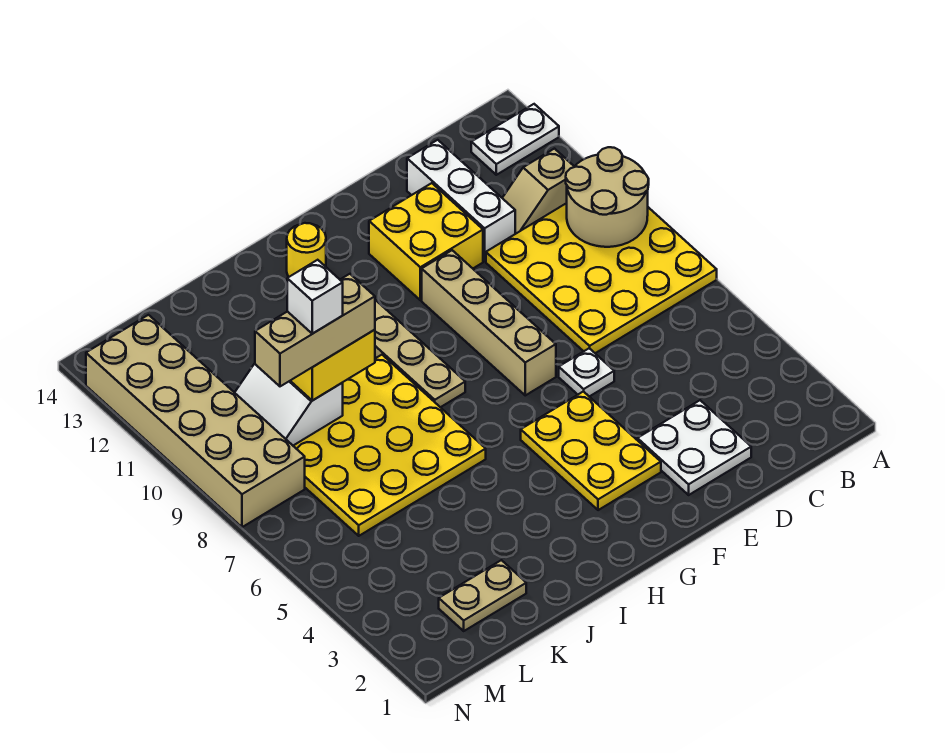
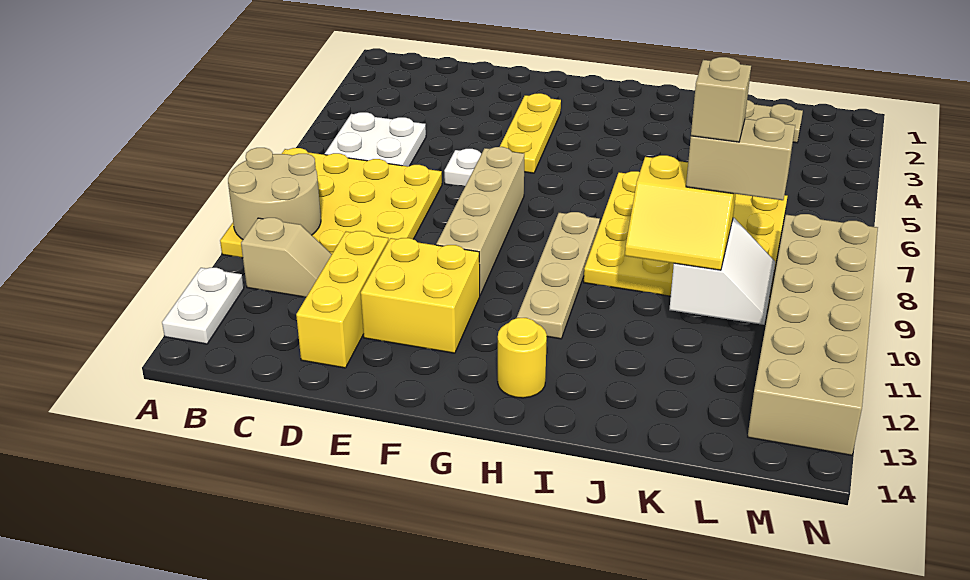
white 1x2 plate [471,104,559,175] -> white 1x2 plate turned to [162,268,244,344]
white 2x2 plate [637,400,751,495] -> white 2x2 plate moved to [325,112,426,166]
white 1x3 brick [407,140,515,261] -> yellow 1x3 brick [296,231,388,368]
yellow 2x3 plate [521,391,661,510] -> yellow 1x3 plate [500,93,561,173]
tan 1x3 brick [255,274,375,386] -> tan 1x2 brick [686,117,795,200]
white 1x1 brick [287,260,343,334] -> tan 1x1 brick [691,57,751,142]

